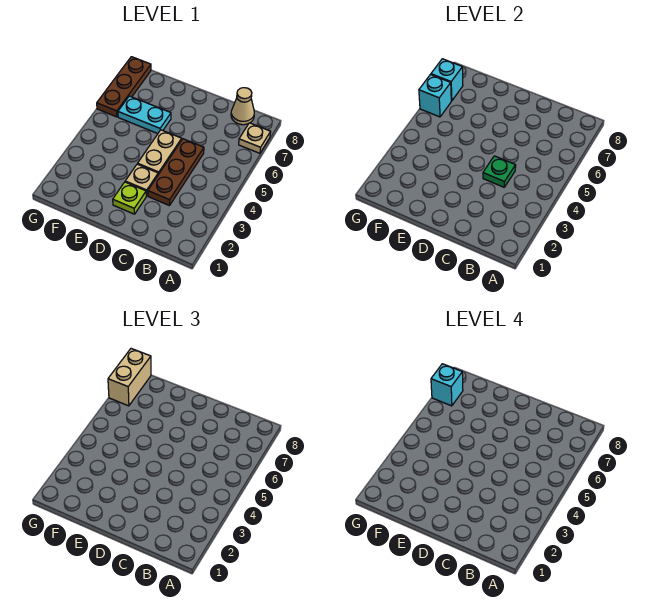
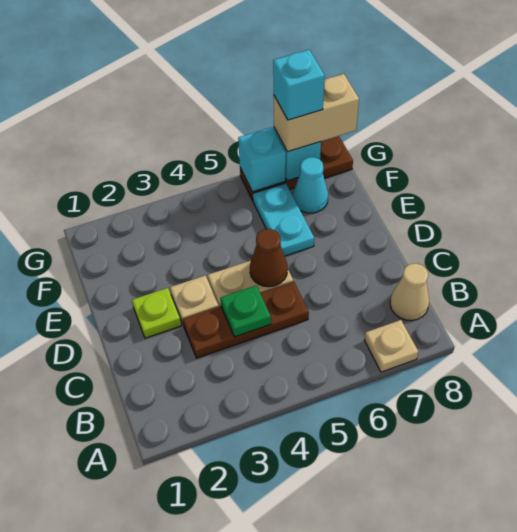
none -> brown 1x1 cone [250,229,288,287]
none -> cyan 1x1 cone [293,157,328,213]

